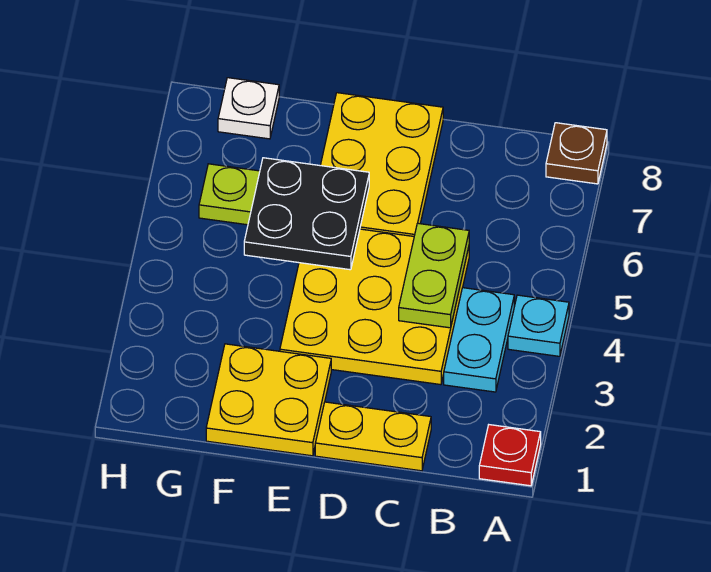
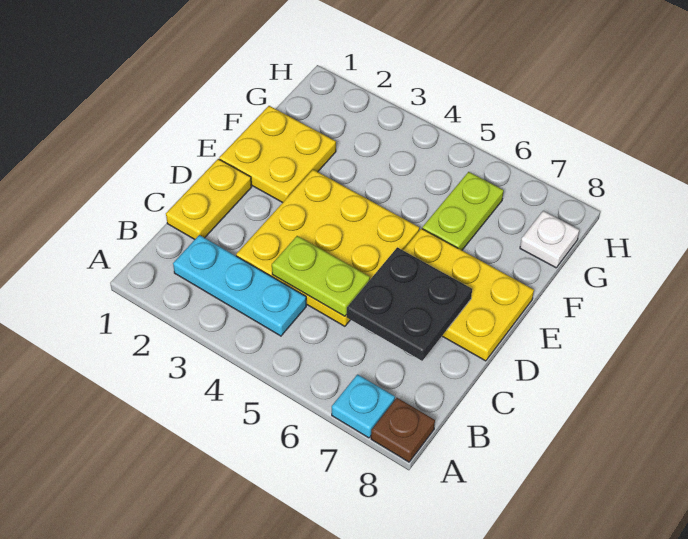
red 1x1 plate [479,425,541,486] -> none
cyan 1x1 plate [508,295,569,356] -> cyan 1x1 plate moved to [332,374,395,438]
cyan 1x2 plate [444,288,514,392] -> cyan 1x3 plate [173,235,306,336]
black 2x2 plate [244,158,369,270] -> black 2x2 plate moved to [347,247,472,361]

